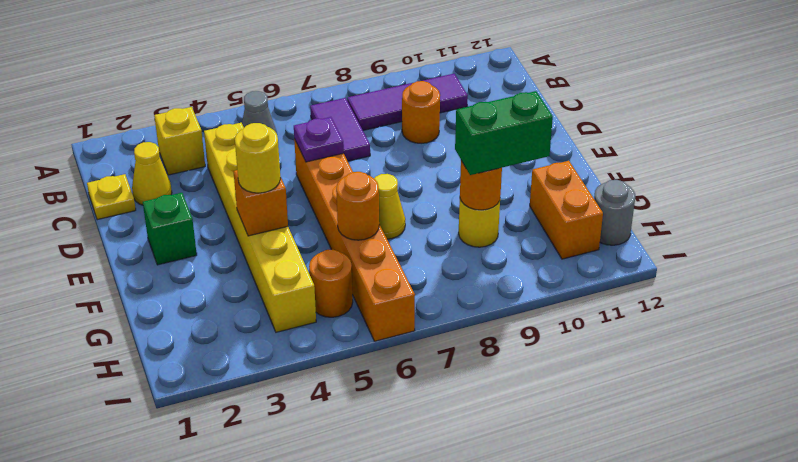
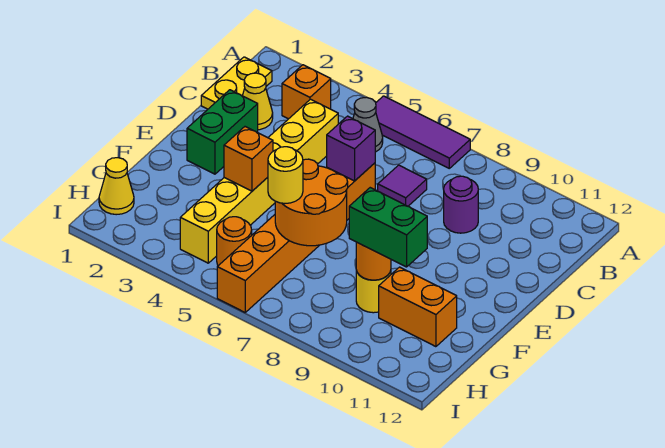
yellow 1x1 brick [154,107,205,175] -> orange 1x1 brick [282,65,331,119]
purple 1x2 tile [310,98,370,161] -> purple 1x1 tile [378,165,427,206]
purple 1x3 tile [347,74,468,130] -> purple 1x3 tile moved to [376,96,470,168]
yellow 1x1 plate [87,174,136,220] -> yellow 1x2 plate [201,57,272,109]
orange 1x1 round brick [402,81,440,144] -> purple 1x1 round brick [444,176,478,233]
purple 1x1 plate [294,117,344,162] -> purple 1x1 brick [327,116,375,181]
green 1x1 brick [143,193,197,265] -> green 1x2 brick [187,90,258,174]
yellow 1x1 round brick [235,123,280,193] -> yellow 1x1 round brick moved to [268,147,303,203]
yellow 1x1 cone [374,174,405,239] -> yellow 1x1 cone moved to [99,158,134,215]
orange 1x1 round brick [336,172,379,240] -> orange 2x2 round brick [275,159,348,246]
orange 1x2 brick [530,161,603,259] -> orange 1x2 brick turned to [379,267,457,347]
grey 1x1 round brick [594,180,635,245] -> none

